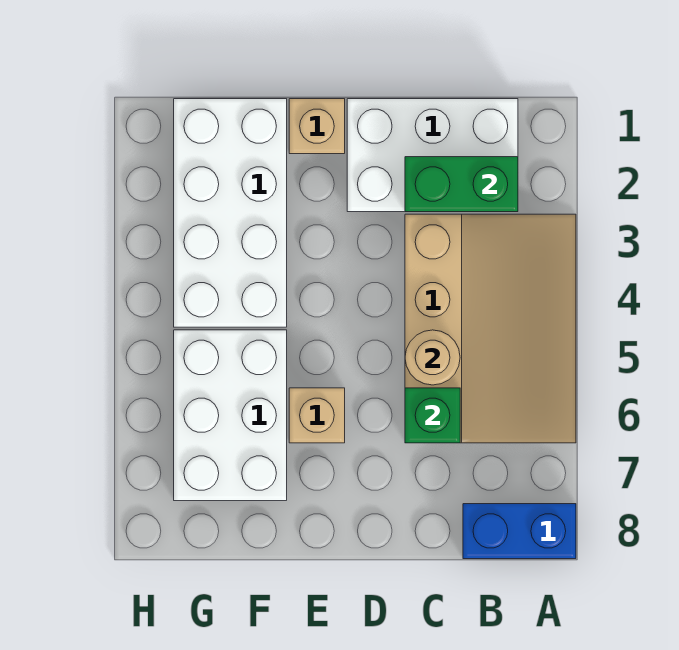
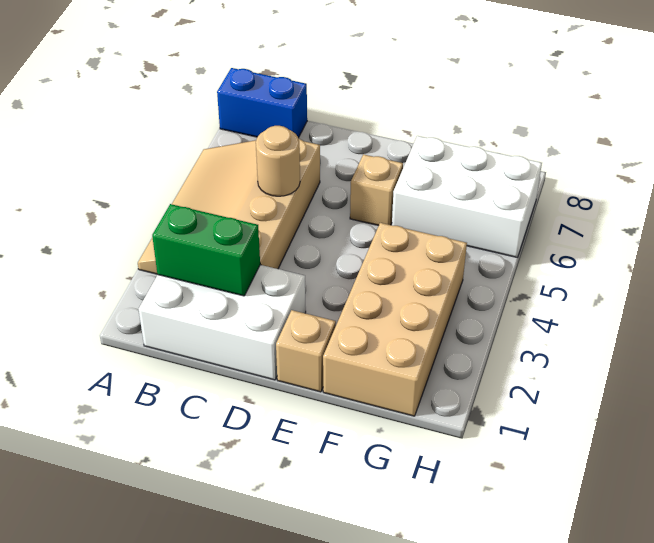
green 1x1 brick [405,388,460,443] -> none
white 2x4 brick [174,99,287,327] -> tan 2x4 brick [323,223,467,416]
white 2x3 brick [174,330,287,501] -> white 2x3 brick turned to [392,136,542,257]

